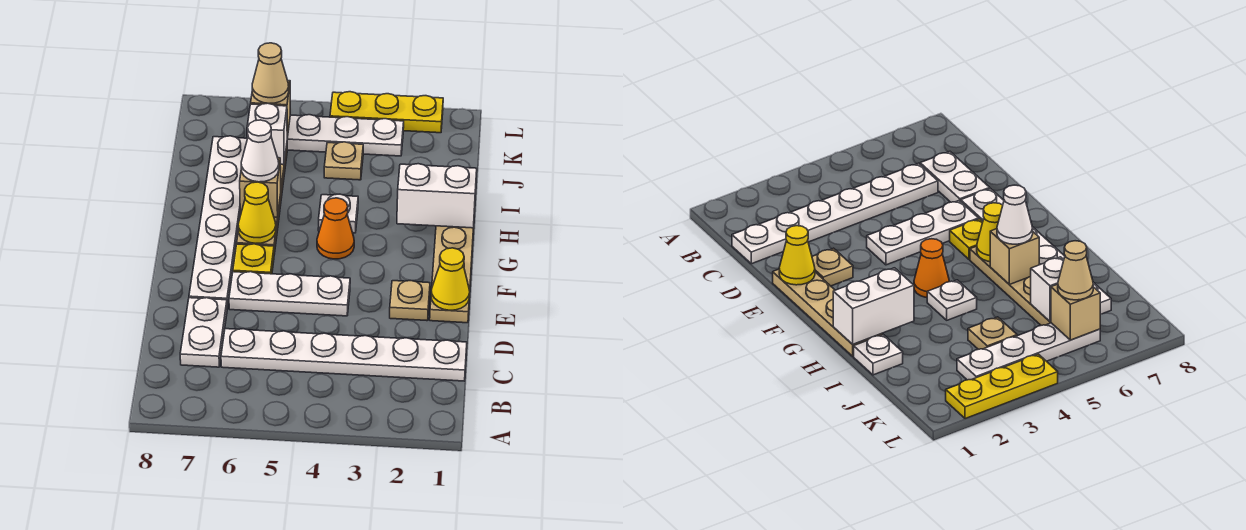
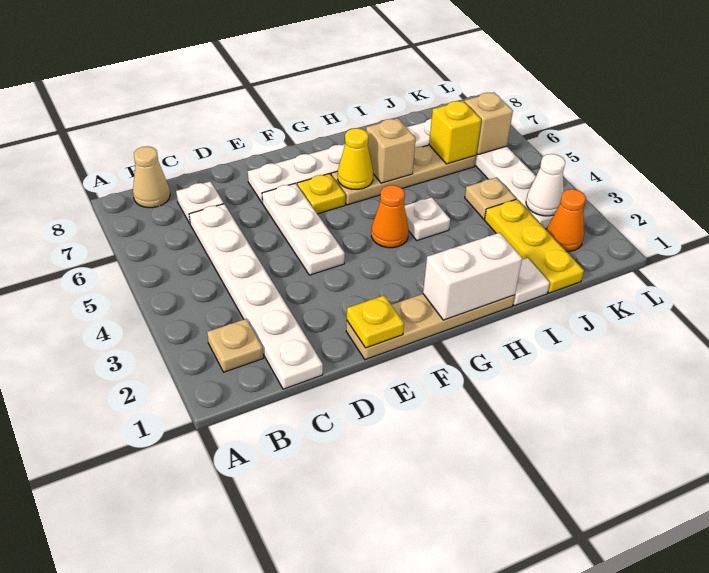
white 1x2 plate [180,298,227,367] -> white 1x1 plate [176,181,224,223]
yellow 1x1 cone [431,248,470,310] -> yellow 1x1 plate [347,296,404,348]
tan 1x1 plate [390,280,430,321] -> tan 1x1 plate moved to [207,319,263,372]
white 1x2 brick [397,164,477,228] -> white 1x2 brick turned to [423,233,522,320]
white 1x1 cone [241,120,279,182] -> white 1x1 cone moved to [526,154,565,216]
white 1x1 brick [247,103,287,165] -> yellow 1x1 brick [429,101,481,164]
none -> orange 1x1 cone [547,189,586,252]
tan 1x1 cone [252,43,289,104] -> tan 1x1 cone moved to [133,146,170,208]
yellow 1x3 plate [330,92,443,133] -> yellow 1x3 plate moved to [485,199,584,293]

